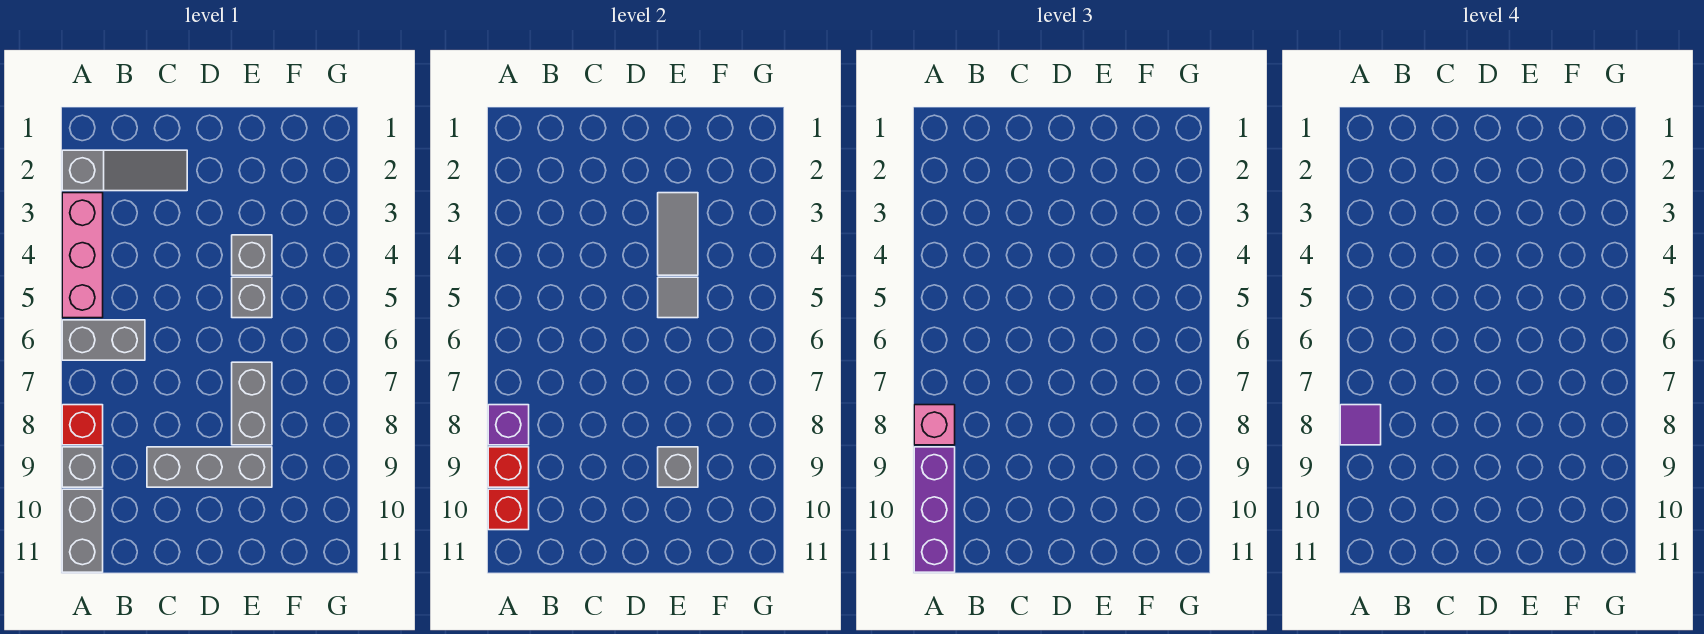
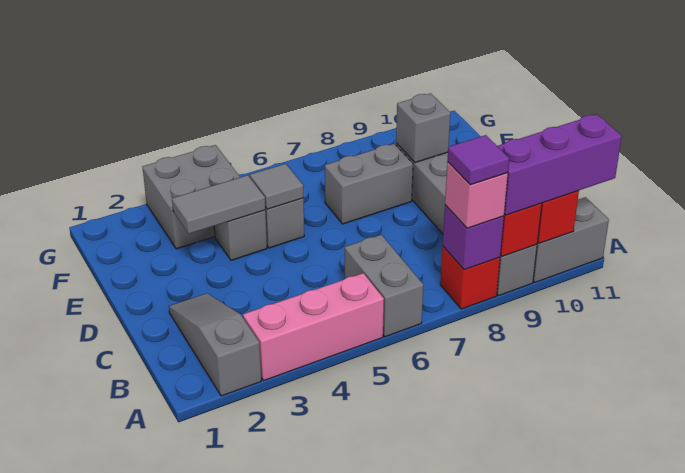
none -> grey 2x2 brick [143,145,240,249]

